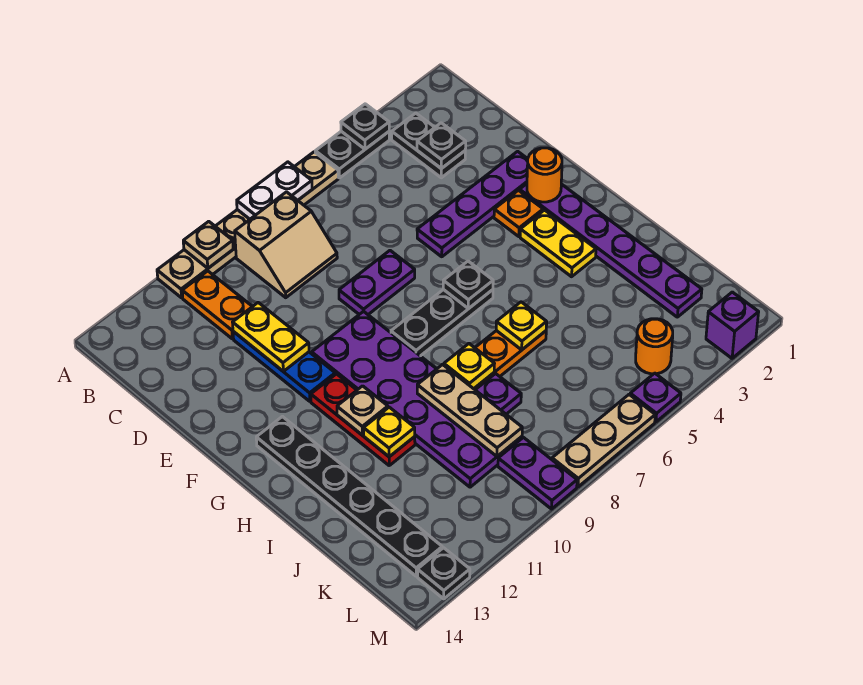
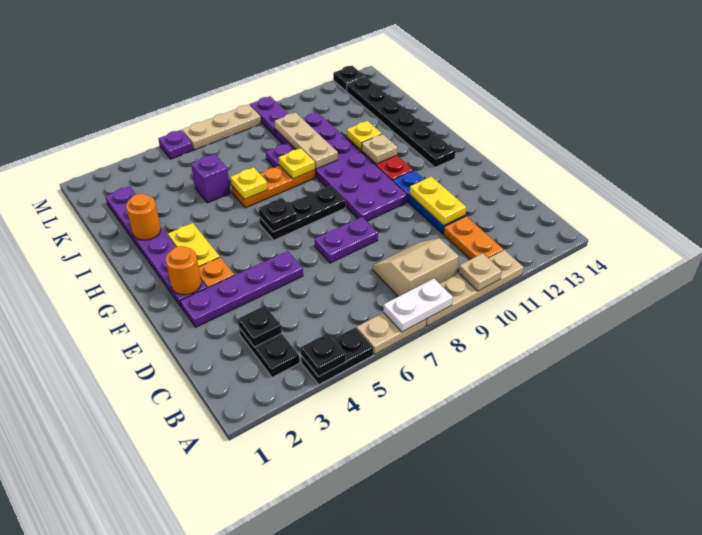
orange 1x1 round brick [636,319,673,374] -> orange 1x1 round brick moved to [126,194,161,240]
purple 1x1 brick [706,292,759,358] -> purple 1x1 brick moved to [191,154,231,203]

